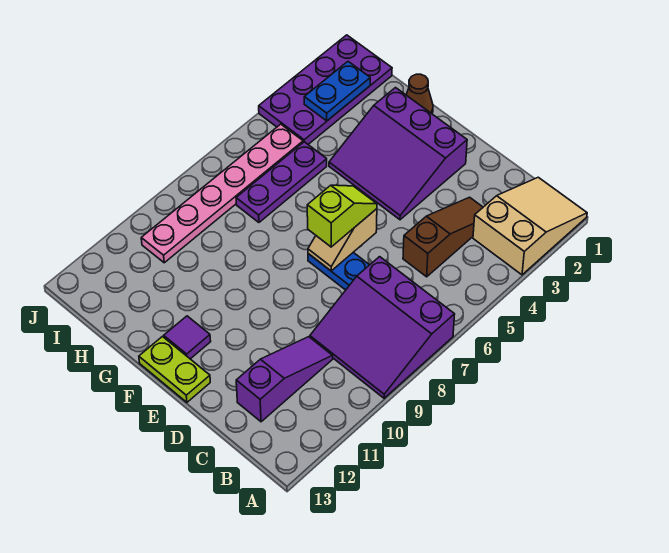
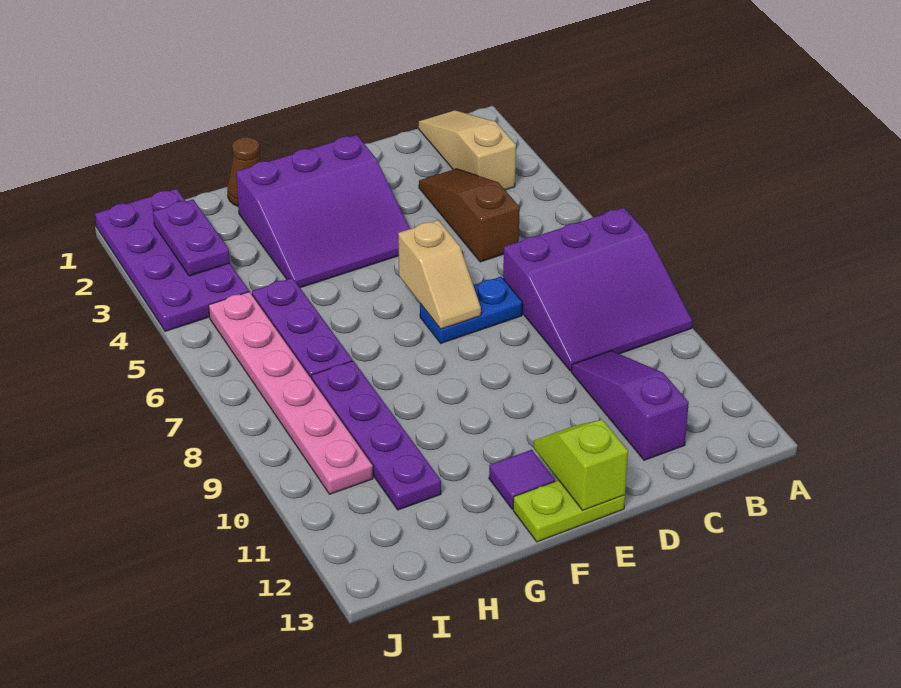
tan 2x3 slope [473,177,587,275] -> tan 1x3 slope [419,110,516,190]
lime 1x2 slope [307,185,377,247] -> lime 1x2 slope moved to [534,420,628,510]
none -> purple 1x4 plate [312,361,441,510]
blue 1x2 plate [304,62,370,121] -> purple 1x2 plate [153,199,230,276]

